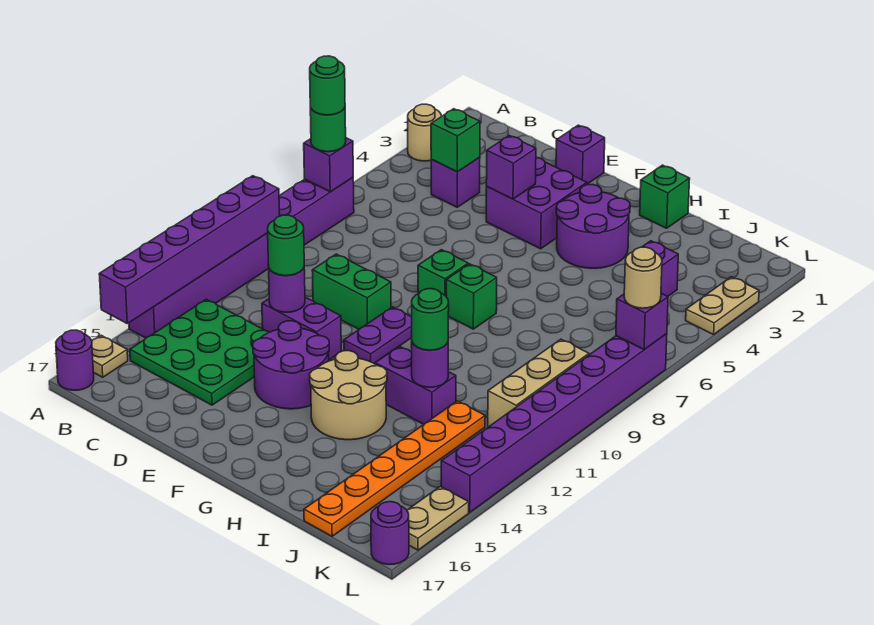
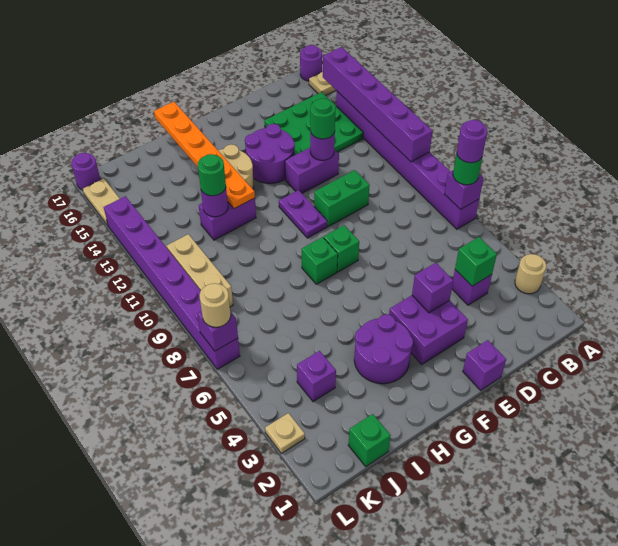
green 1x1 round brick [310,56,345,115] -> purple 1x1 round brick [457,120,487,163]
green 1x1 brick [640,165,690,228] -> green 1x1 brick moved to [348,414,391,466]
orange 1x6 plate [304,401,485,536] -> orange 1x6 plate moved to [154,102,255,209]
tan 1x2 plate [686,277,759,335] -> tan 1x1 plate [265,413,305,453]

